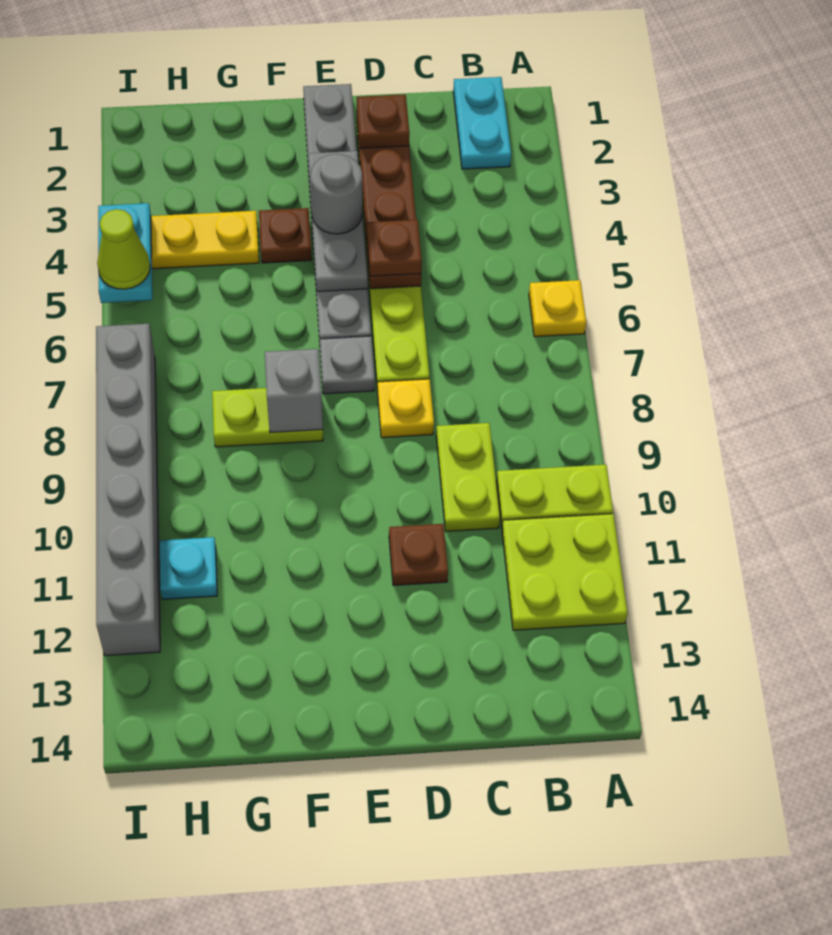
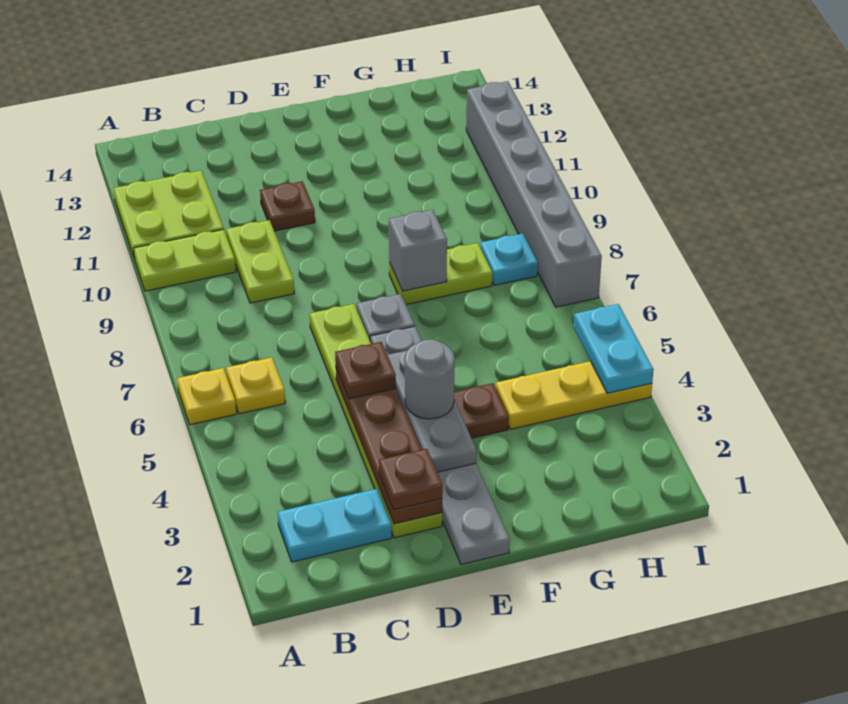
cyan 1x2 plate [453,77,511,169] -> cyan 1x2 plate turned to [278,489,392,562]
yellow 1x1 plate [378,379,434,438] -> yellow 1x1 plate moved to [226,358,285,414]
cyan 1x1 plate [159,537,217,599] -> cyan 1x1 plate moved to [480,233,538,285]
lime 1x1 cone [97,209,150,289] -> none

